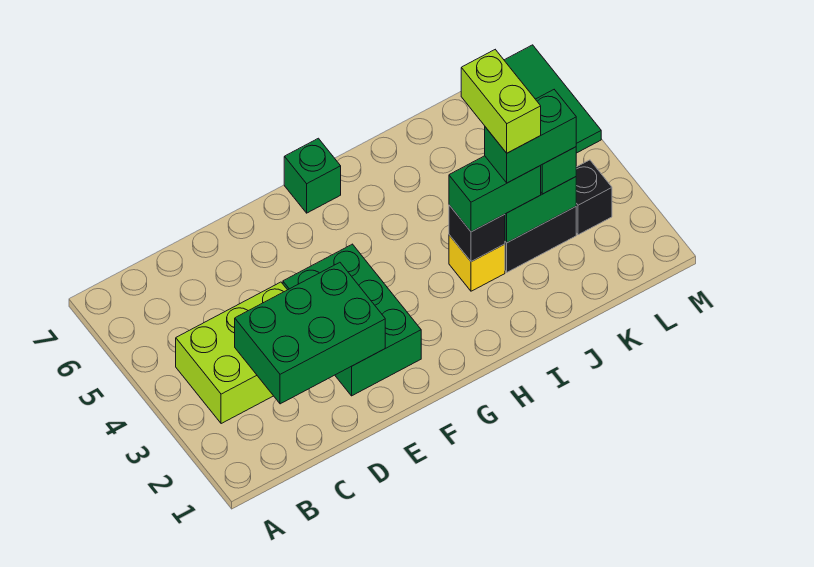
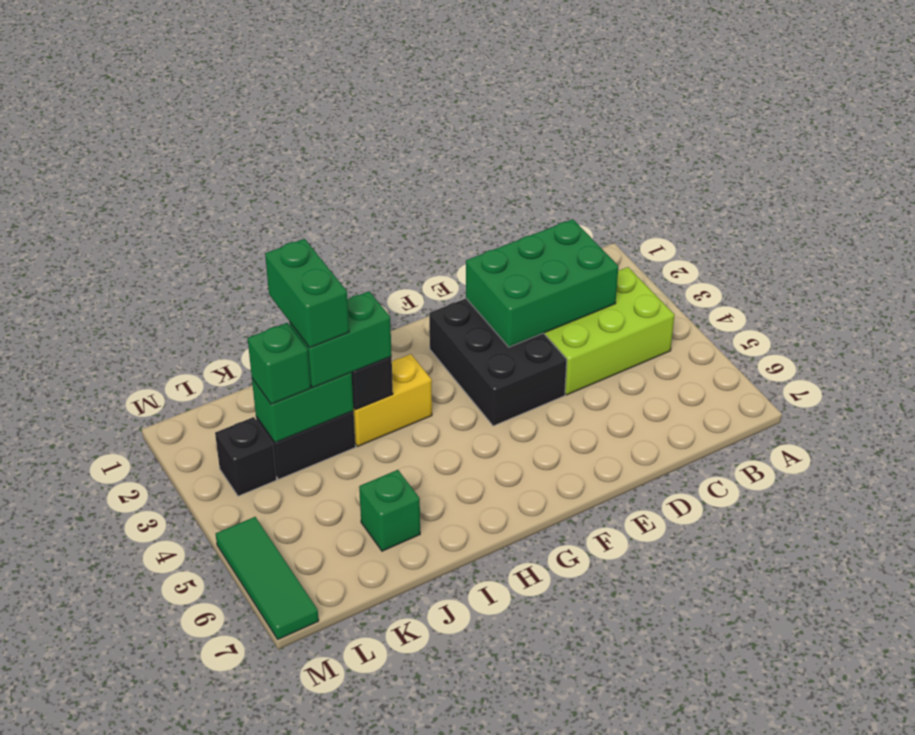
green 2x3 brick [283,244,421,396] -> black 2x3 brick [429,299,567,426]
green 1x1 brick [284,138,341,213] -> green 1x1 brick moved to [359,470,420,551]
yellow 1x1 brick [449,235,505,291] -> yellow 1x2 brick [353,354,432,447]
green 1x2 brick [485,90,576,183] -> green 1x2 brick turned to [265,239,349,348]
lime 1x2 brick [461,50,541,153] -> none

